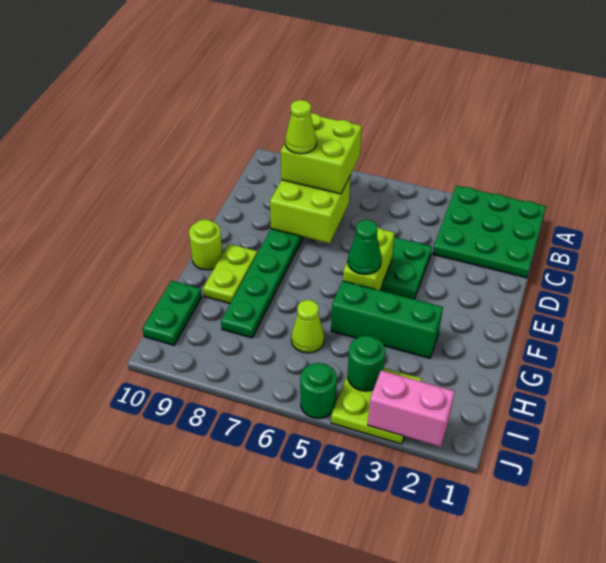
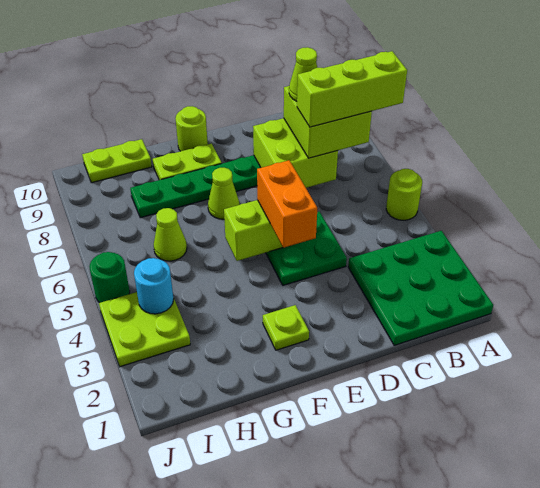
none -> lime 1x1 round brick [386,169,422,220]
none -> lime 1x3 brick [297,51,407,127]
none -> orange 1x2 brick [257,160,317,248]
none -> lime 1x1 plate [263,305,309,350]
green 1x1 cone [348,220,382,275] -> none
none -> lime 1x1 cone [208,168,240,219]
green 1x3 brick [331,281,443,358] -> none
green 1x2 plate [142,281,202,345] -> lime 1x2 plate [82,139,152,183]
green 1x1 round brick [348,336,385,391] -> cyan 1x1 round brick [134,258,174,314]
pink 1x2 brick [368,370,455,447] -> none

